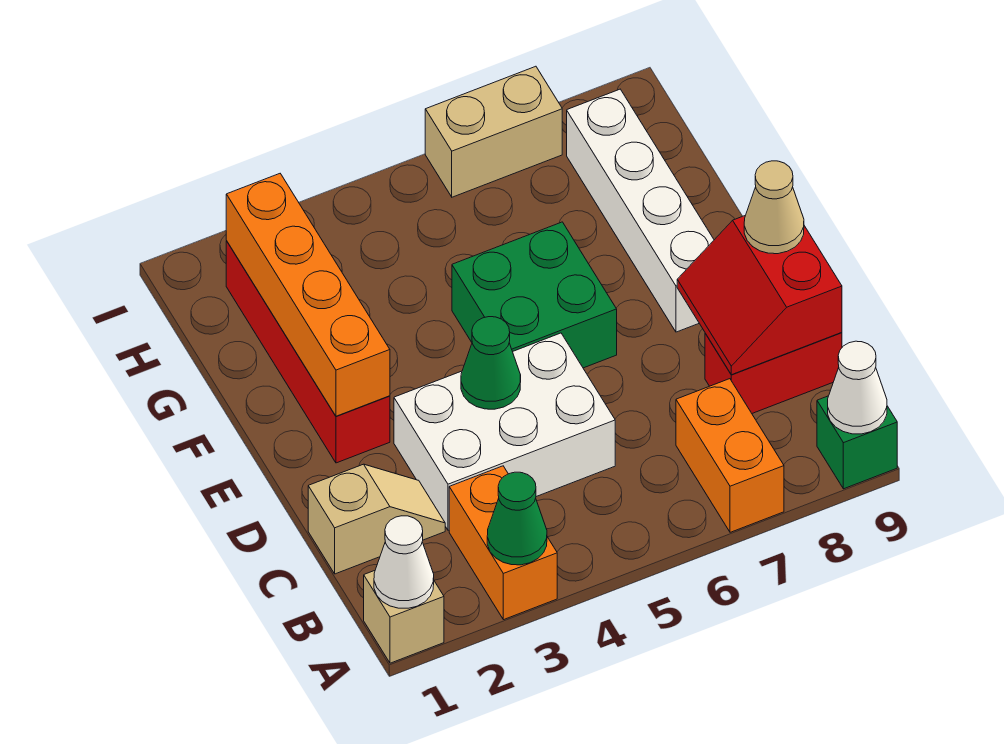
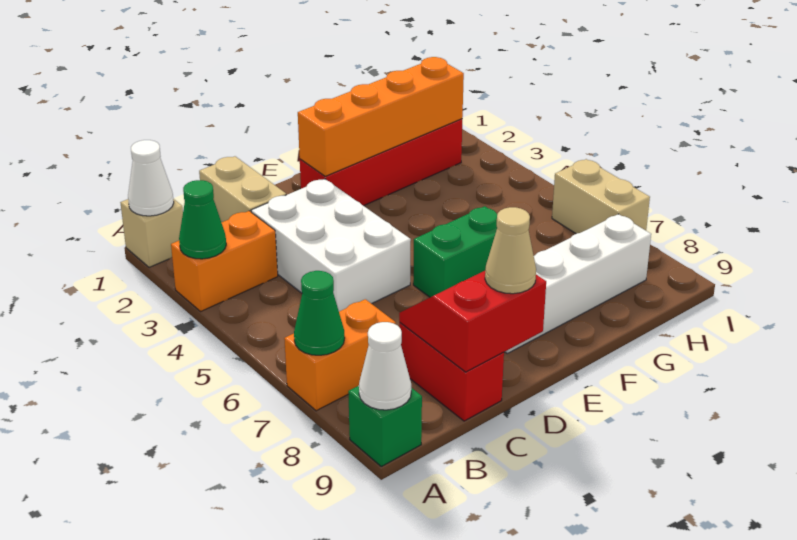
tan 1x2 slope [308,464,445,574] -> tan 1x2 brick [199,156,286,223]
green 1x1 cone [461,317,521,409] -> green 1x1 cone moved to [294,271,345,355]
green 2x2 brick [452,222,617,368] -> green 1x2 brick [413,206,497,297]

